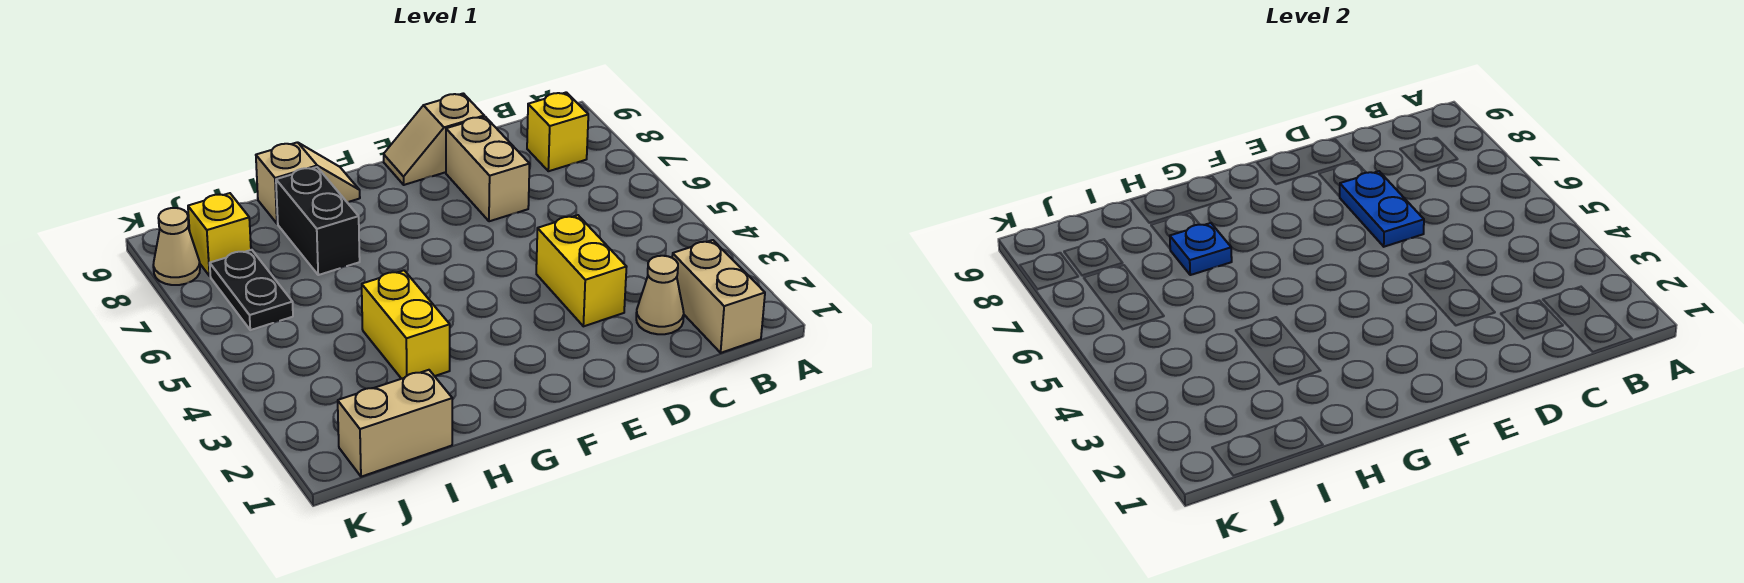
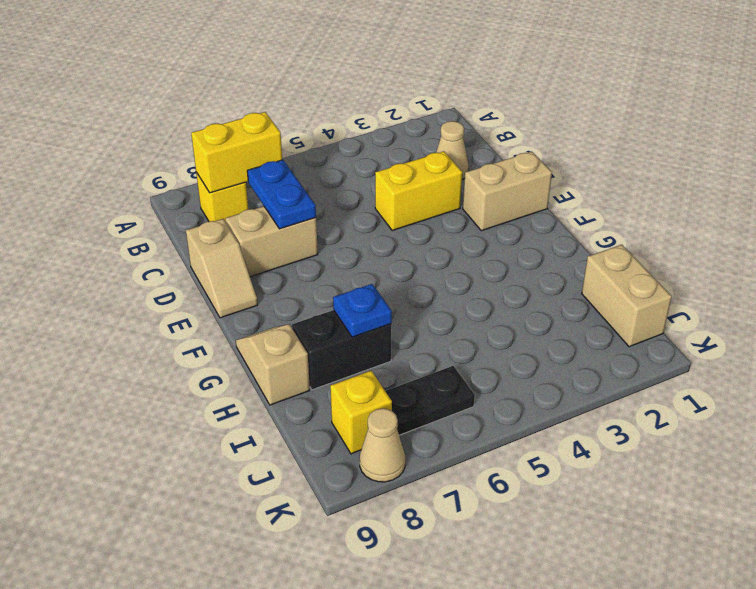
tan 1x2 brick [672,240,765,353] -> tan 1x2 brick moved to [463,152,552,231]
blue 1x2 plate [1339,171,1424,247] -> blue 1x2 plate turned to [247,160,316,229]
yellow 1x2 brick [362,270,450,379] -> yellow 1x2 brick moved to [191,112,282,193]

